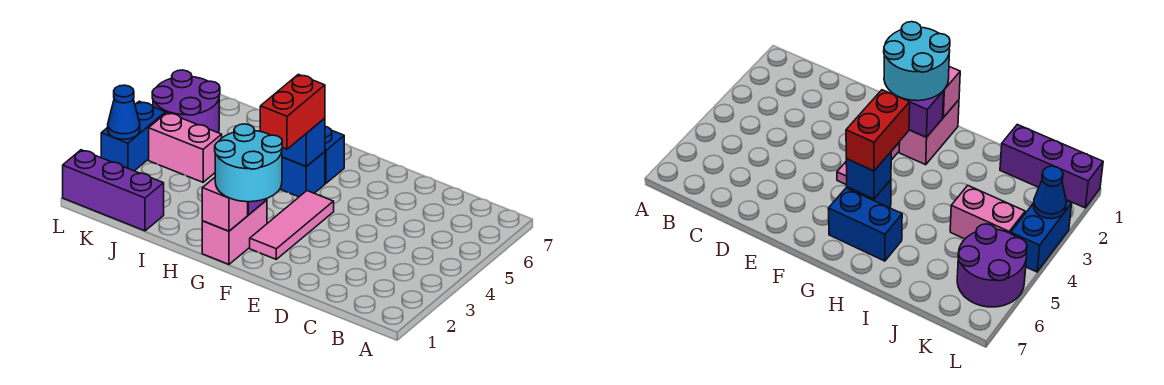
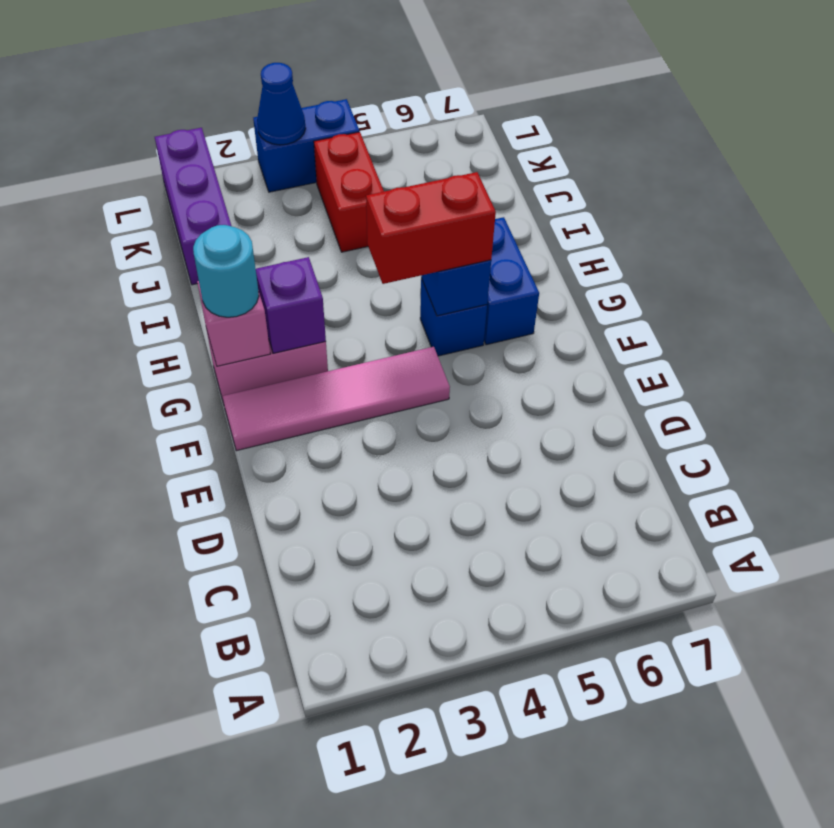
cyan 2x2 round brick [215,124,282,202] -> cyan 1x1 round brick [193,225,259,317]
pink 1x3 tile [250,191,334,259] -> pink 1x4 tile [223,347,450,451]
pink 1x2 brick [149,113,222,182] -> red 1x2 brick [314,132,384,252]
purple 2x2 round brick [152,70,220,133] -> none

